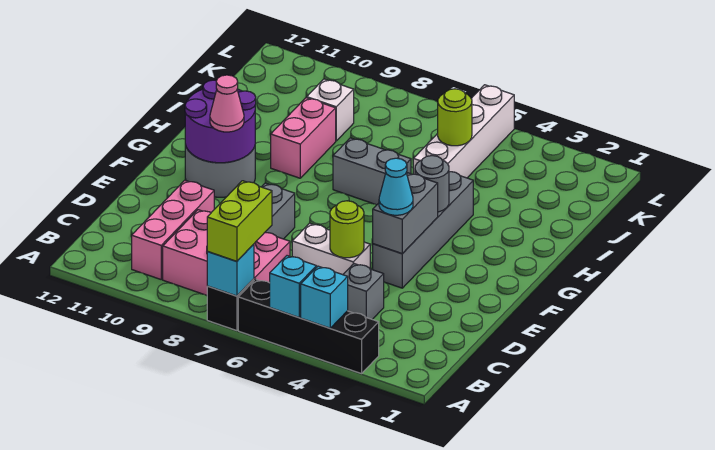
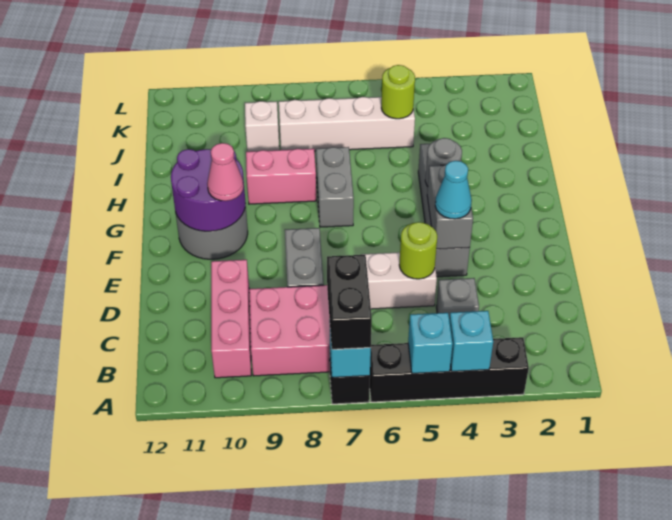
lime 1x2 brick [207,181,272,261] -> black 1x2 brick [327,255,372,349]
grey 1x2 brick [333,138,411,205] -> grey 1x2 brick turned to [316,147,354,227]
pink 1x2 brick [271,98,336,178] -> pink 1x2 brick turned to [246,149,316,204]
white 1x4 brick [413,85,514,178] -> white 1x4 brick turned to [279,97,415,151]

